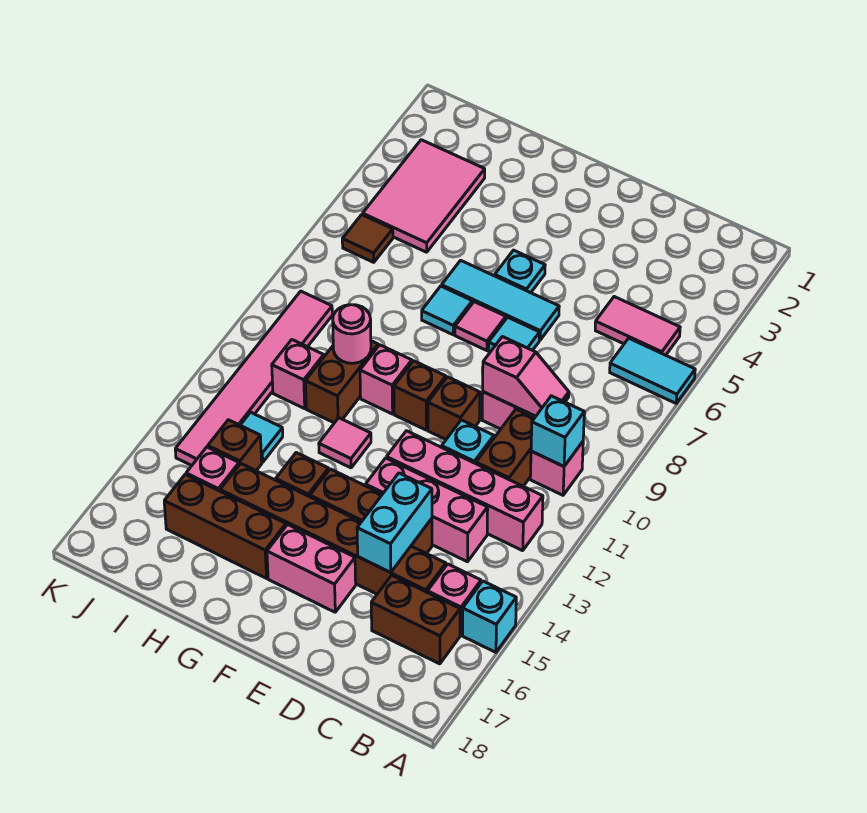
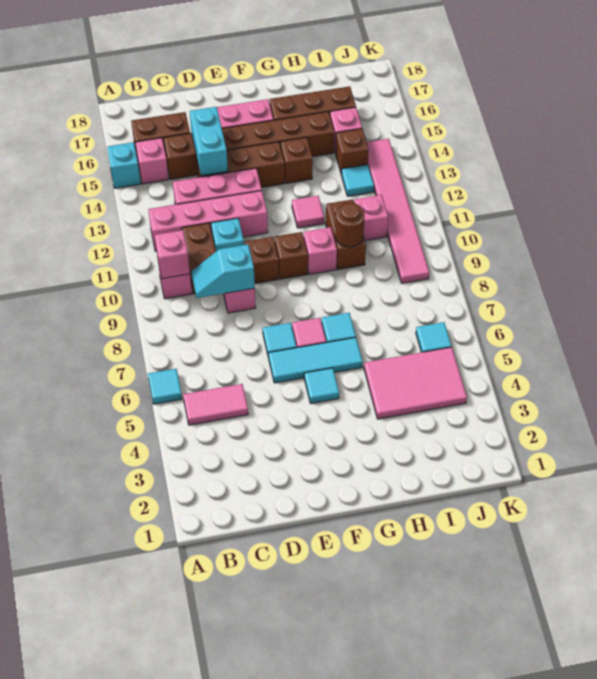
cyan 1x2 tile [610,338,695,403] -> cyan 1x1 tile [148,369,182,404]
cyan 1x1 brick [531,396,584,466] -> pink 1x1 brick [155,230,190,279]
pink 1x2 slope [482,337,569,416] -> cyan 1x2 slope [191,244,255,298]
cyan 1x1 plate [495,250,545,293] -> cyan 1x1 tile [304,368,339,403]
pink 1x1 round brick [333,305,371,363] -> brown 1x1 round brick [335,203,364,247]
pink 2x3 tile [363,140,485,252] -> pink 2x3 tile turned to [364,347,467,419]
brown 1x1 tile [342,215,393,262] -> cyan 1x1 tile [416,322,451,352]

